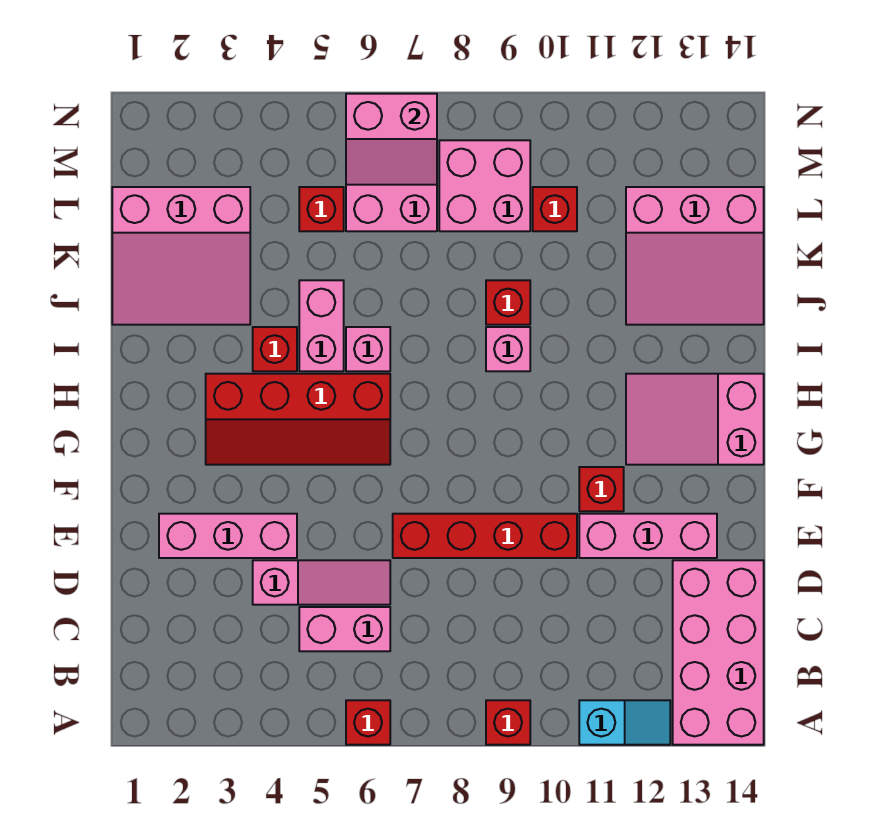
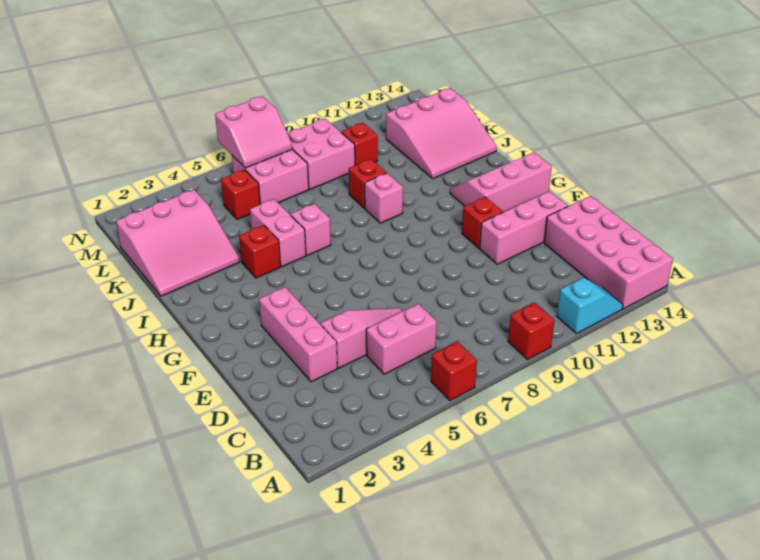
pink 1x3 brick [159,514,297,558] -> pink 1x3 brick turned to [259,287,337,382]
red 1x4 brick [393,514,577,558] -> none
red 2x4 slope [206,374,390,465] -> none
pink 2x3 slope [626,374,764,465] -> pink 2x3 slope turned to [450,152,552,212]

